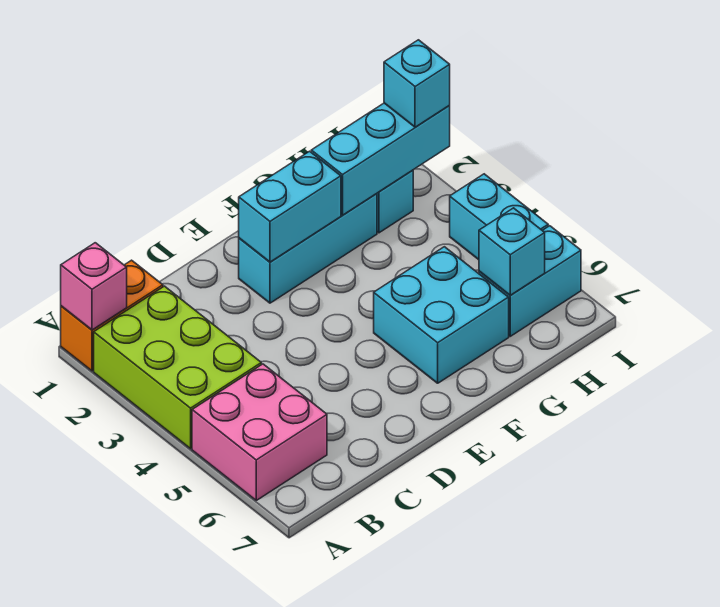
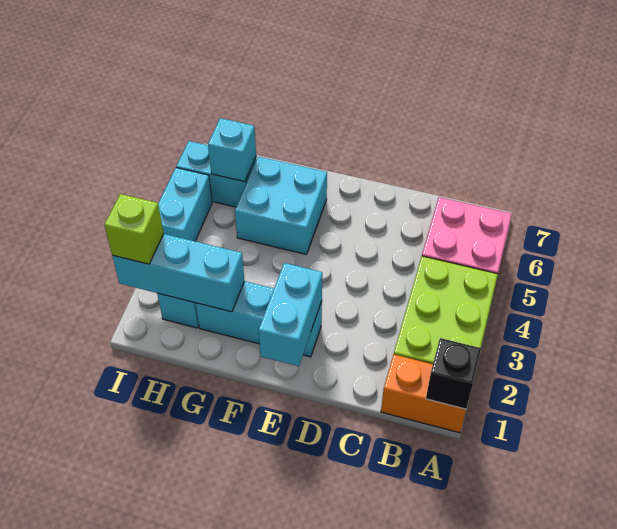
pink 1x1 brick [61,243,127,330] -> black 1x1 brick [426,338,481,409]
cyan 1x2 brick [239,151,341,262] -> cyan 1x2 brick turned to [259,263,322,366]
cyan 1x1 brick [384,40,450,127] -> lime 1x1 brick [104,194,164,264]

